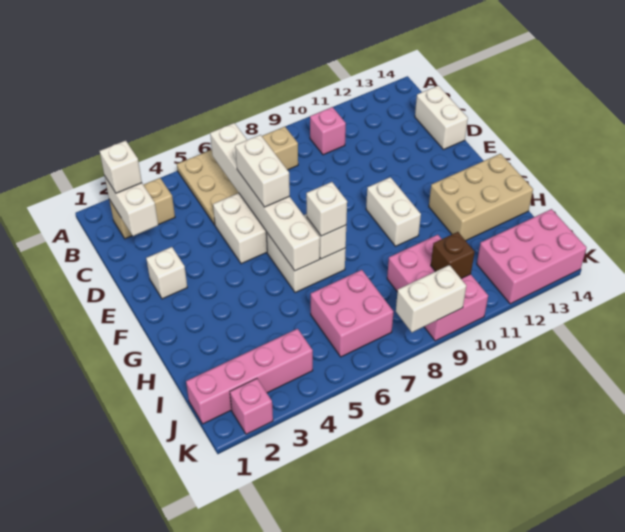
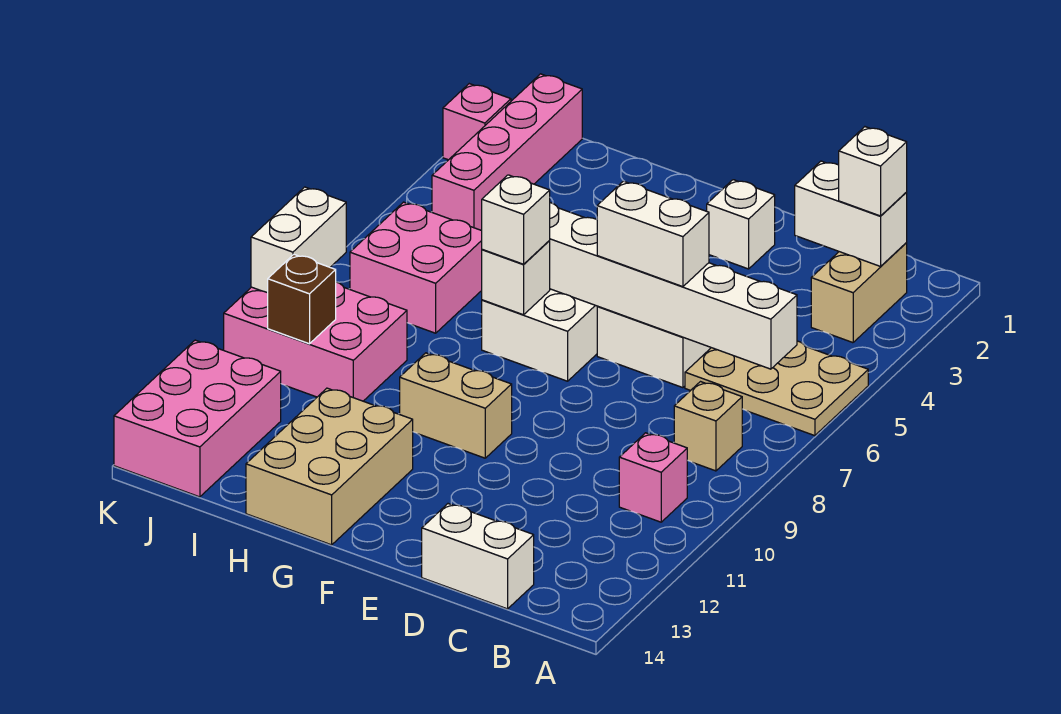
white 1x2 brick [366,177,421,246] -> tan 1x2 brick [400,353,512,458]

